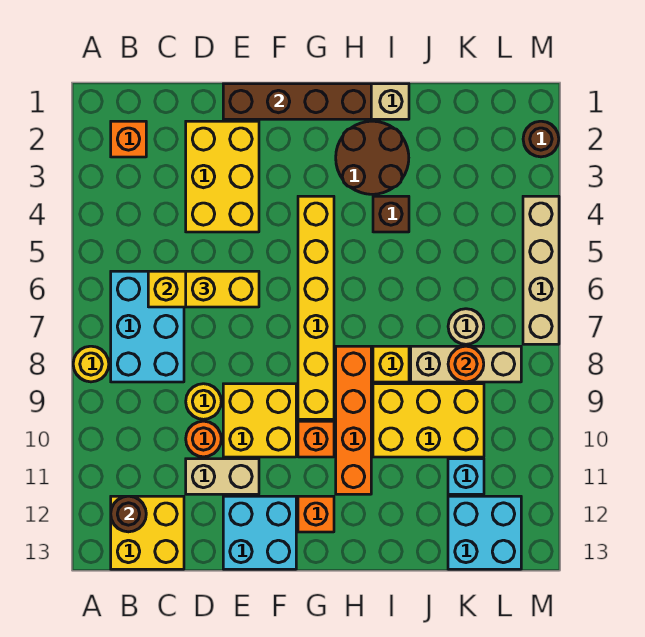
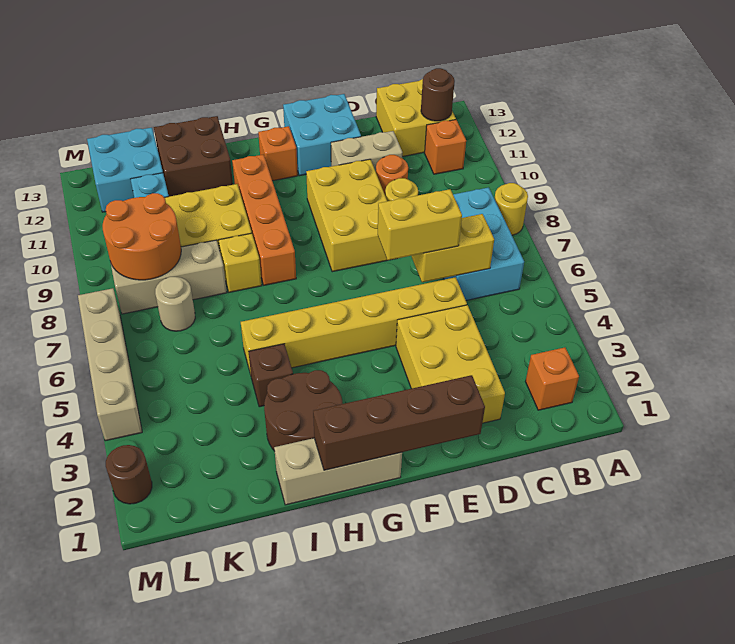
yellow 2x2 brick [223,384,296,457] -> yellow 2x3 brick [306,159,387,272]
yellow 1x6 brick [298,196,334,419] -> yellow 1x6 brick turned to [241,277,467,374]
orange 1x1 brick [298,421,334,457] -> orange 1x1 brick moved to [425,120,466,174]
none -> brown 2x2 brick [154,116,233,196]
orange 1x1 round brick [448,346,484,382] -> orange 2x2 round brick [103,193,181,280]

